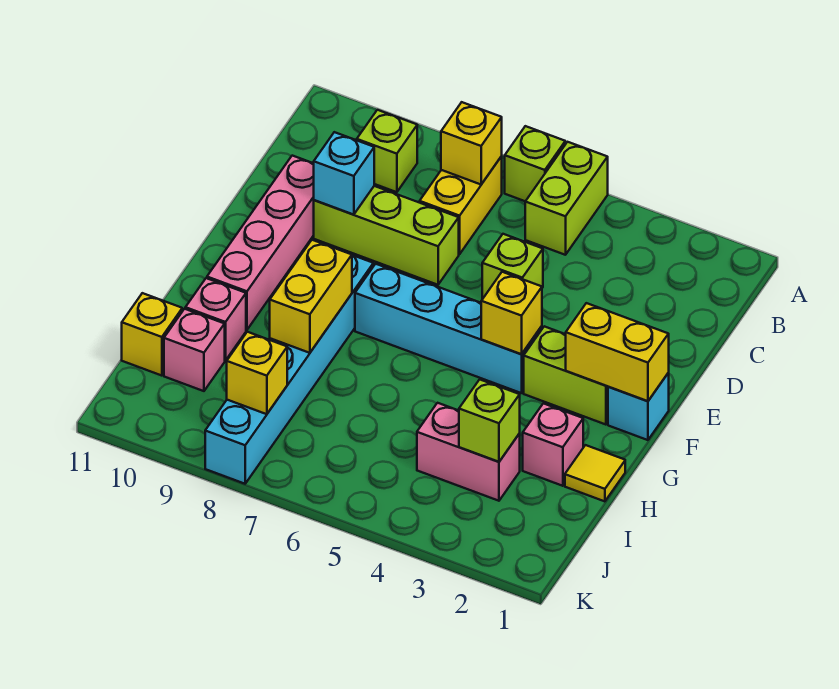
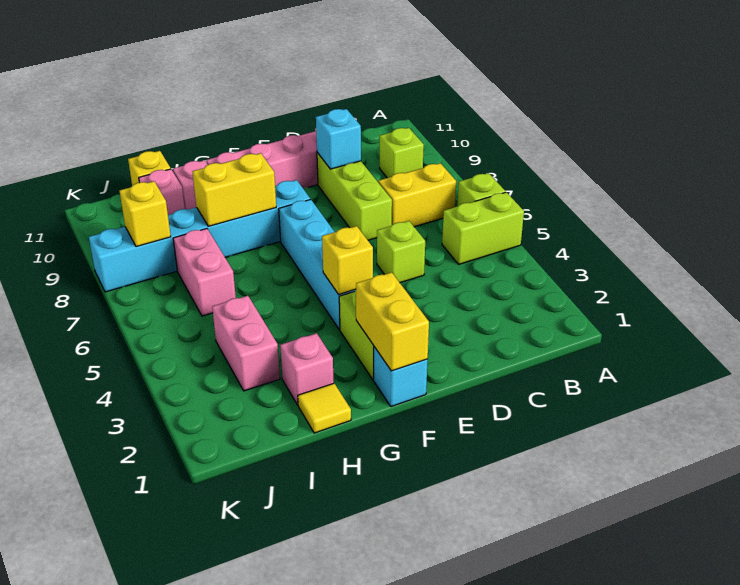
yellow 1x1 brick [441,102,502,184] -> none
lime 1x1 brick [459,379,520,462] -> none
none -> pink 1x2 brick [173,229,236,316]

